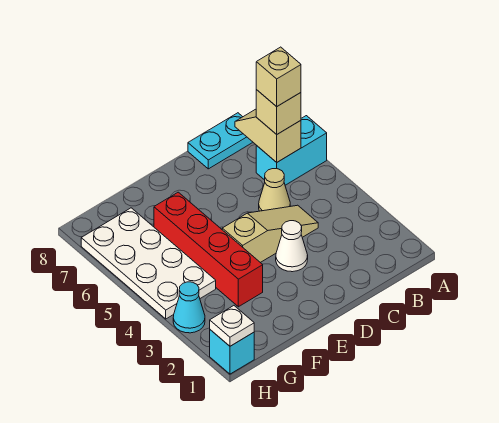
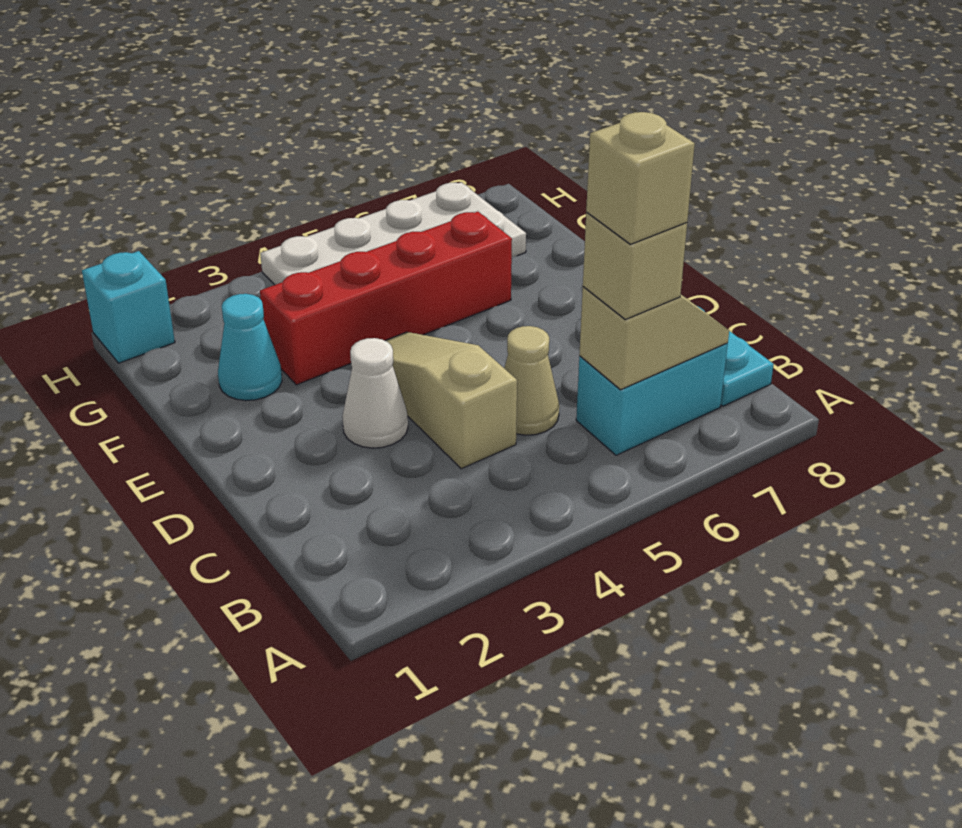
cyan 1x2 brick [256,116,327,185] -> cyan 1x2 brick turned to [576,343,728,455]
tan 1x3 slope [222,205,318,263] -> tan 1x3 slope turned to [385,332,517,469]
white 1x1 plate [210,306,254,346] -> none
cyan 1x1 cone [173,282,205,333] -> cyan 1x1 cone moved to [218,294,282,401]

